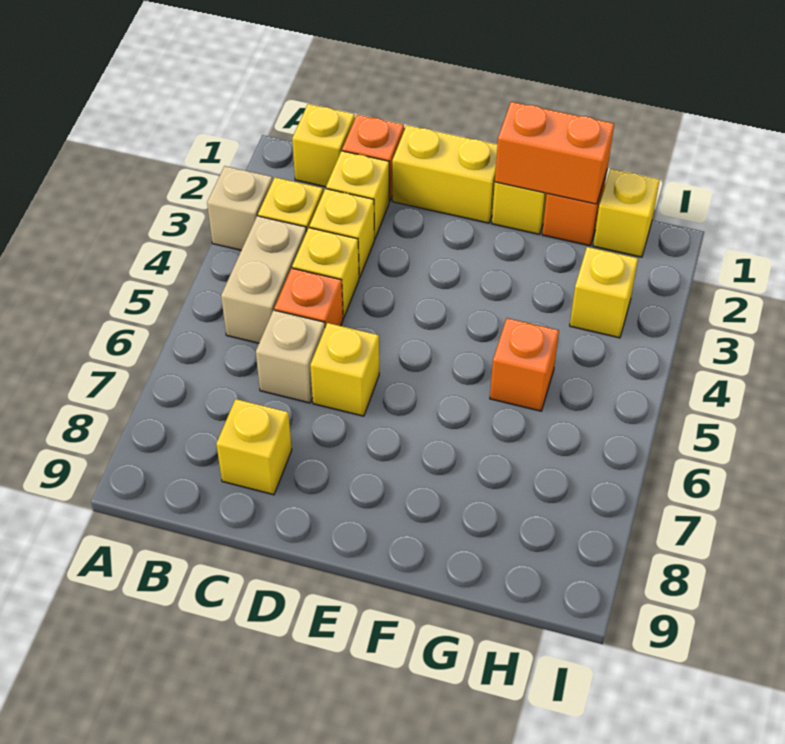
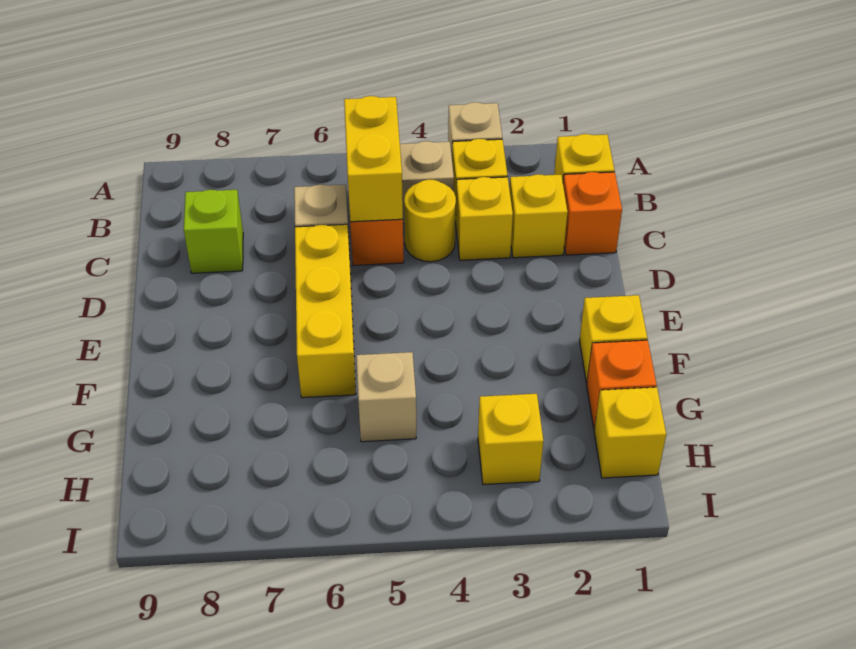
yellow 1x1 brick [292,228,359,318] -> yellow 1x1 round brick [404,180,456,262]
yellow 1x1 brick [216,399,292,495] -> lime 1x1 brick [184,190,243,273]
yellow 1x2 brick [392,125,497,223] -> yellow 1x2 brick moved to [344,96,403,222]
yellow 1x1 brick [310,323,379,416] -> yellow 1x3 brick [295,224,356,398]
orange 1x2 brick [495,102,614,204] -> none
orange 1x1 brick [490,318,559,411] -> tan 1x1 brick [356,352,416,442]

